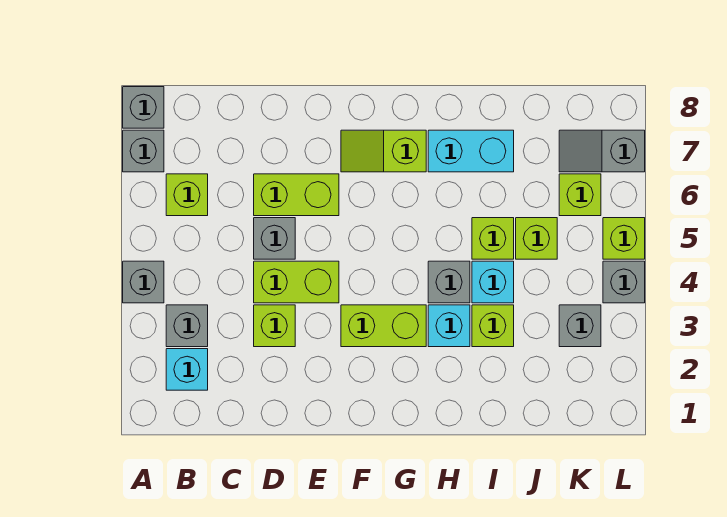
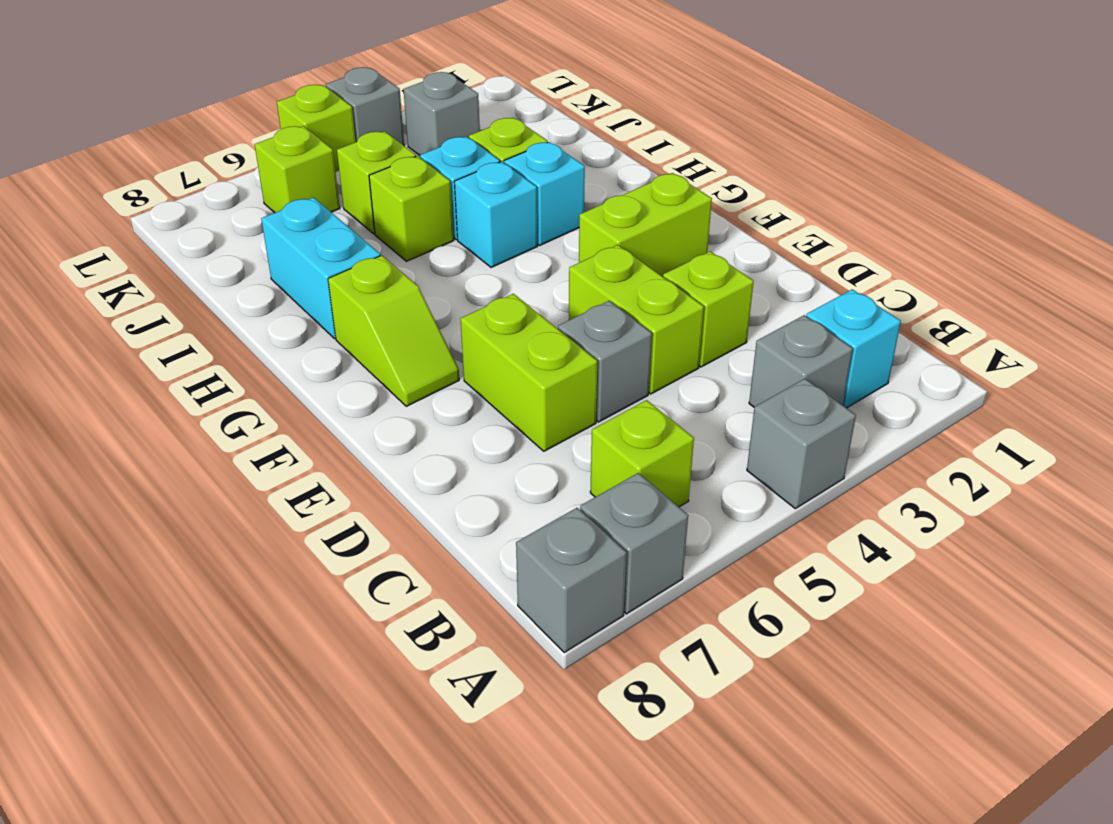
lime 1x2 brick [341,305,426,347] -> lime 1x2 brick turned to [579,173,712,277]
grey 1x1 brick [428,261,470,303] -> cyan 1x1 brick [454,162,537,267]
grey 1x2 slope [559,130,645,172] -> none

